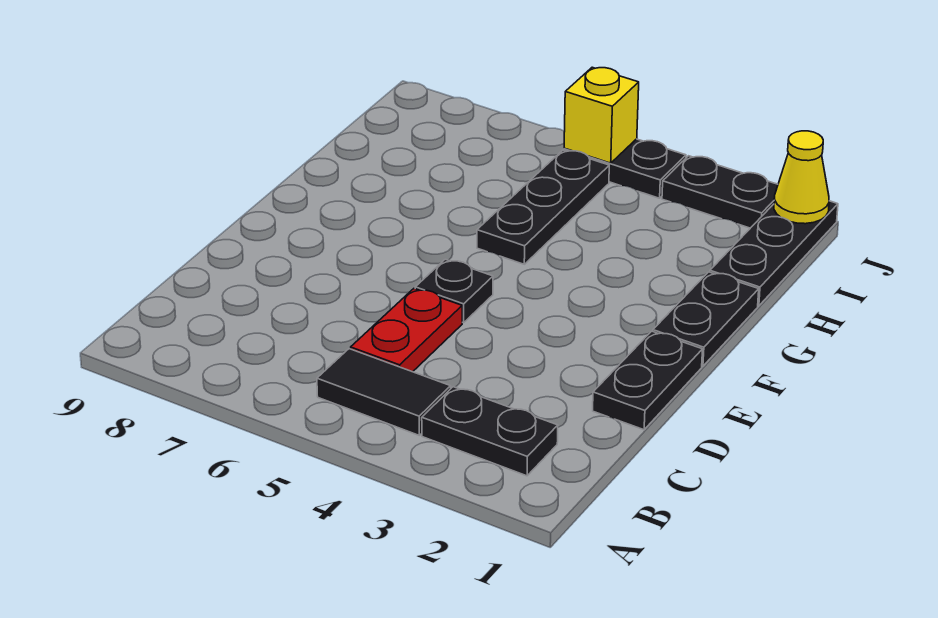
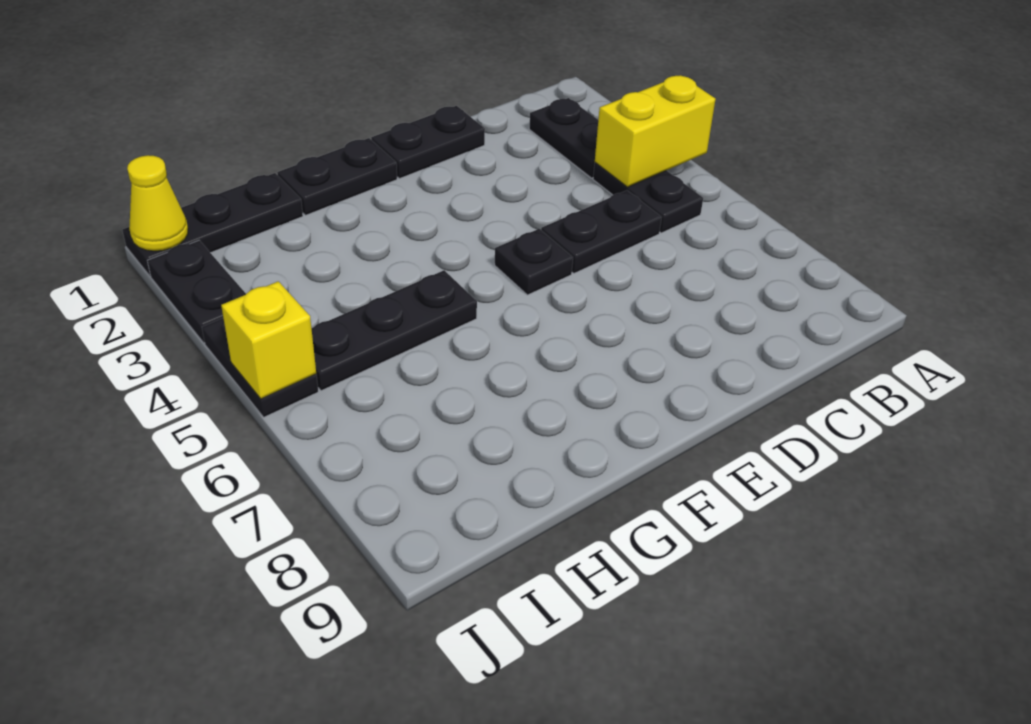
none -> yellow 1x2 brick [595,75,716,187]
black 1x2 tile [317,349,451,435] -> black 1x2 plate [593,163,703,233]
red 1x2 plate [351,289,462,372] -> black 1x2 plate [541,190,662,273]

